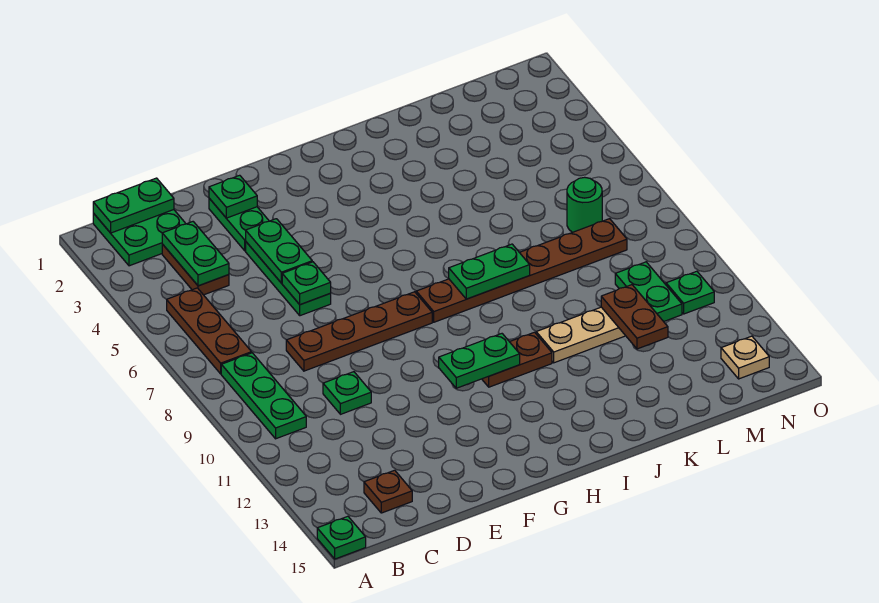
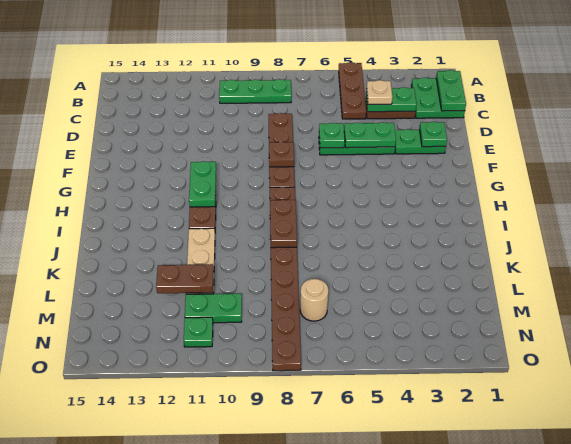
green 1x1 plate [317,516,366,559] -> none
brown 1x3 plate [167,288,252,374] -> brown 1x3 plate turned to [339,62,366,119]
brown 1x1 plate [364,470,412,513] -> brown 1x1 plate moved to [269,142,294,167]
green 1x1 plate [323,372,371,414] -> none
brown 1x6 plate [416,219,627,322] -> brown 1x8 plate [270,187,301,371]
green 1x2 plate [449,244,530,299] -> brown 1x2 plate [270,200,297,248]
green 1x1 round brick [567,177,602,232] -> tan 1x1 round brick [300,279,328,321]
tan 1x1 plate [721,336,769,379] -> tan 1x1 plate moved to [366,80,392,104]

